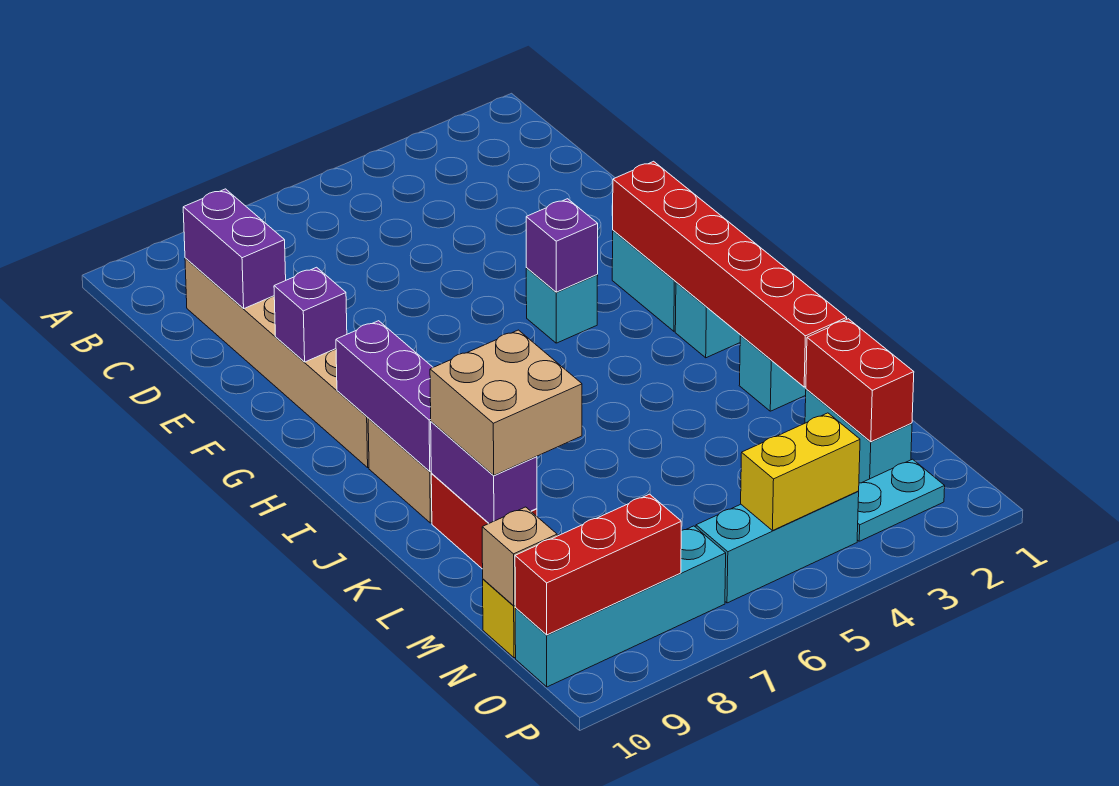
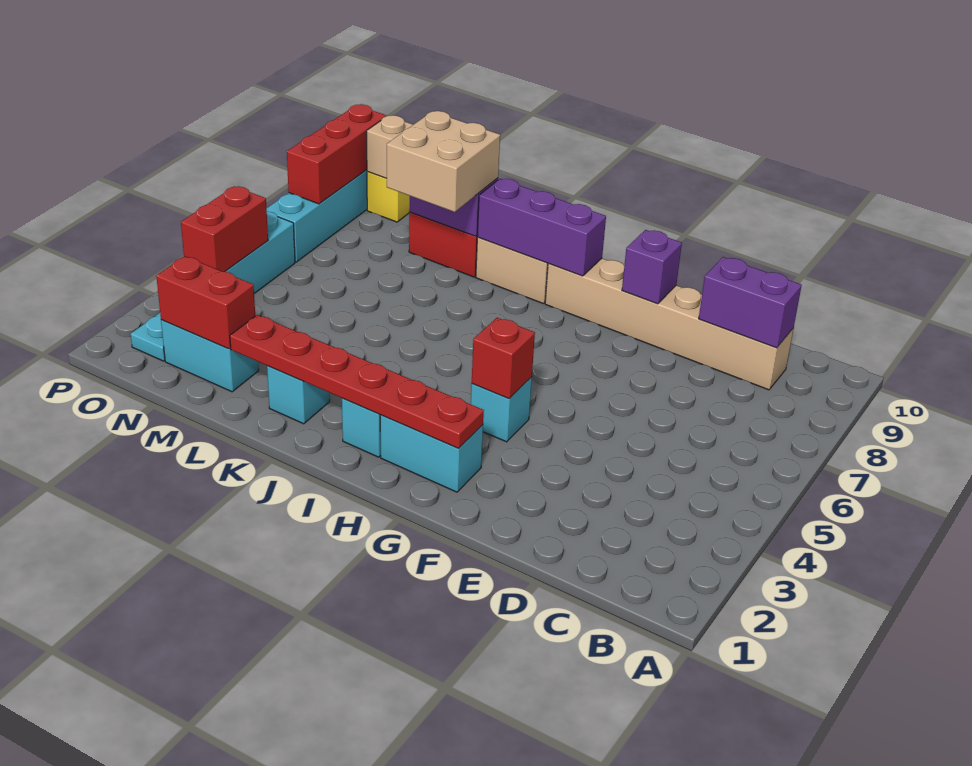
red 1x6 brick [613,161,847,387] -> red 1x6 plate [230,315,484,448]
purple 1x1 brick [526,199,598,292] -> red 1x1 brick [472,318,535,399]
yellow 1x2 brick [741,413,860,531] -> red 1x2 brick [181,186,268,272]

